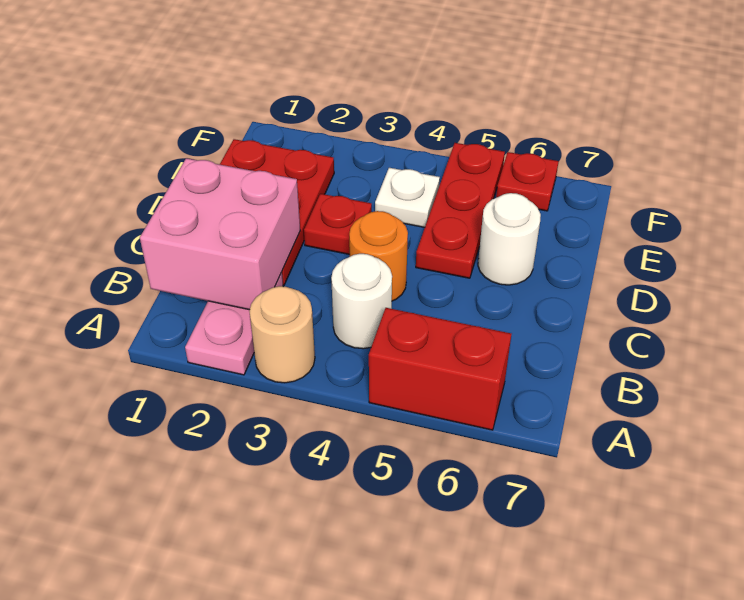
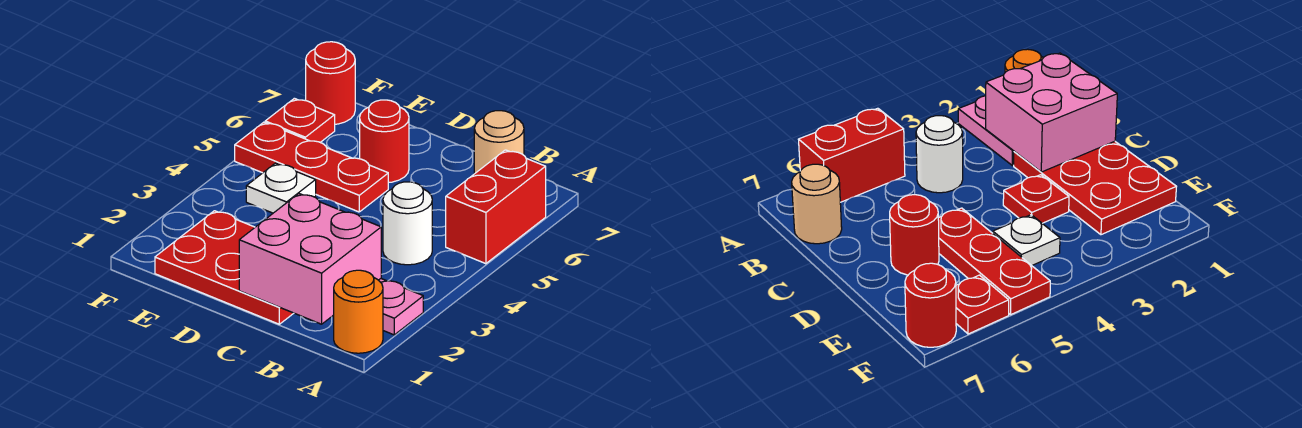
tan 1x1 round brick [249,286,315,383] -> tan 1x1 round brick moved to [474,111,524,174]
orange 1x1 round brick [349,211,408,301] -> orange 1x1 round brick moved to [334,270,383,353]
white 1x1 round brick [478,193,541,285] -> red 1x1 round brick [360,100,409,183]
none -> red 1x1 round brick [306,42,355,124]

